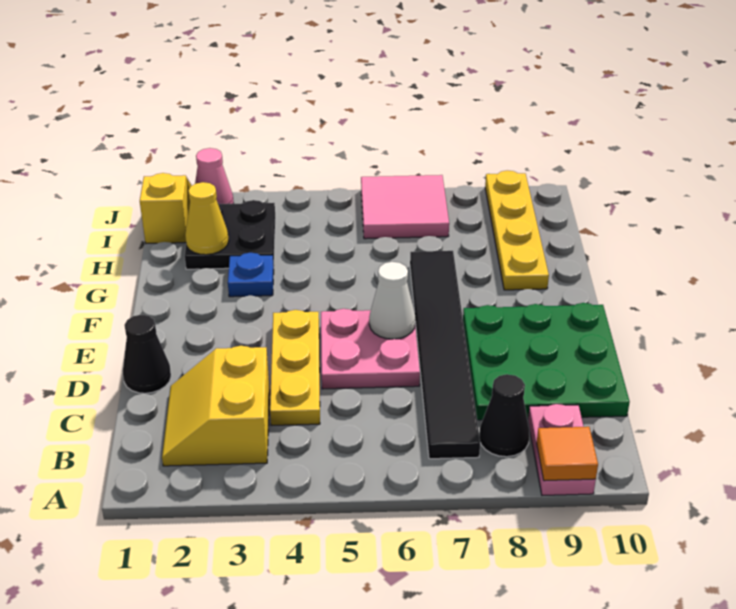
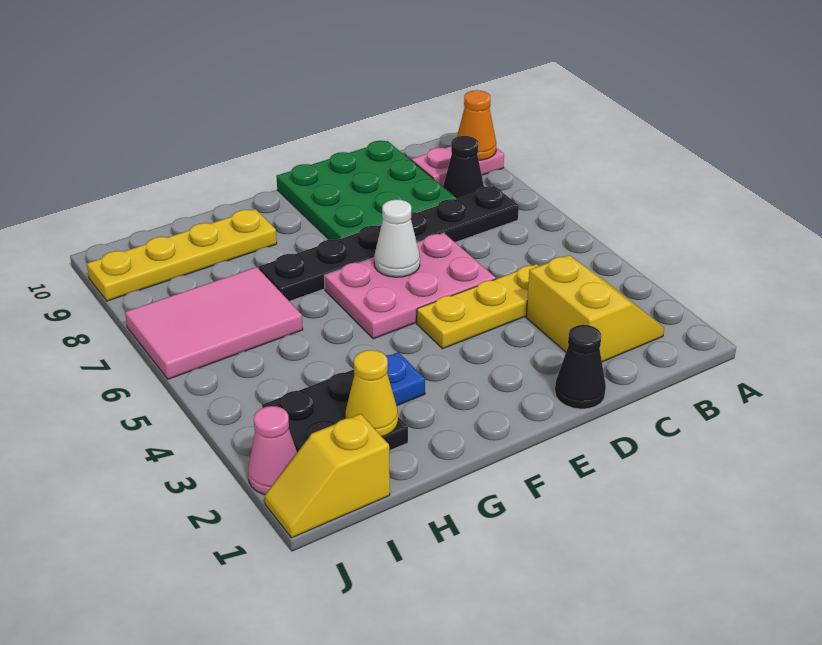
orange 1x1 tile [537,427,598,481] -> orange 1x1 cone [457,90,496,160]
yellow 2x2 slope [162,346,270,466] -> yellow 2x2 slope turned to [526,255,664,362]
black 1x6 tile [410,251,480,459] -> black 1x6 plate [259,186,519,301]
pink 2x2 plate [321,309,420,389] -> pink 2x3 plate [324,233,496,339]
pink 2x2 tile [361,175,449,239] -> pink 2x3 tile [125,267,303,379]

